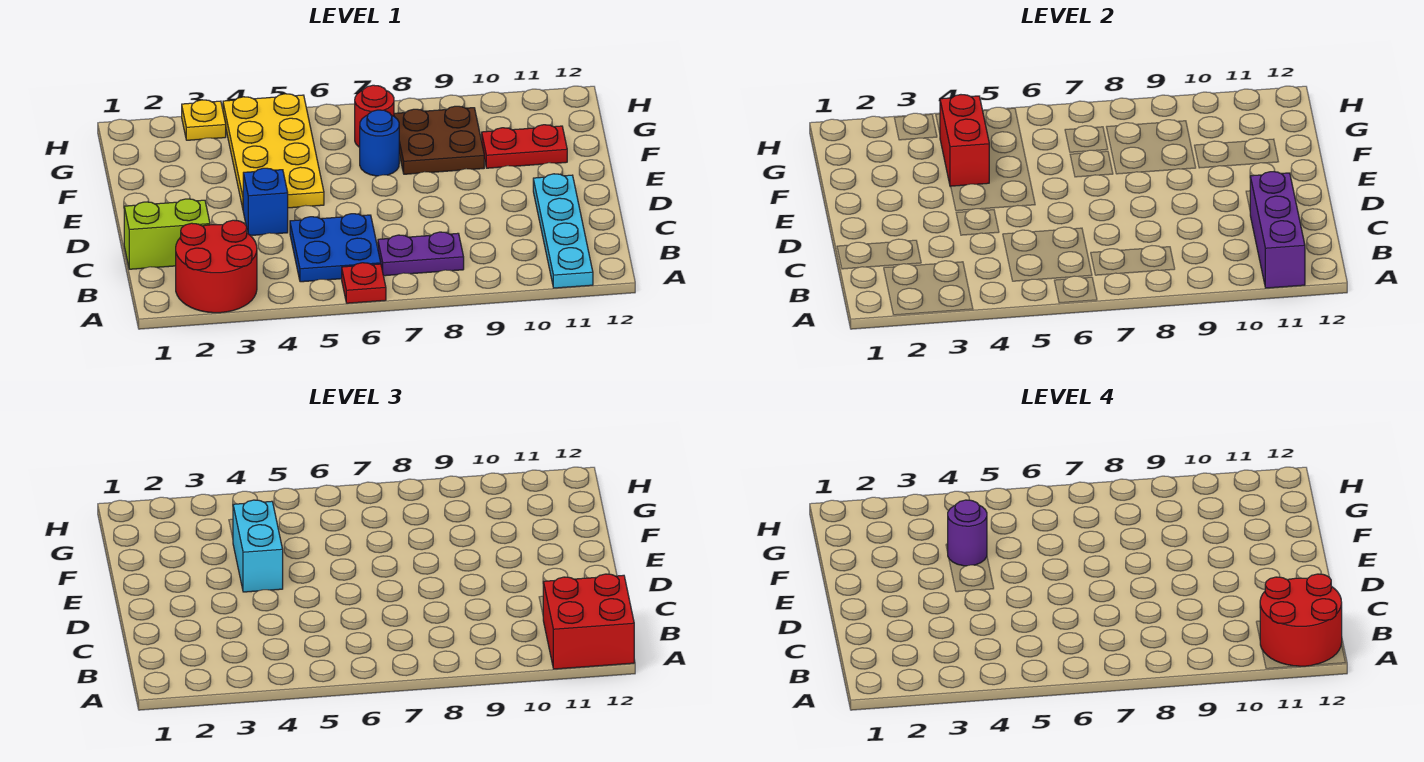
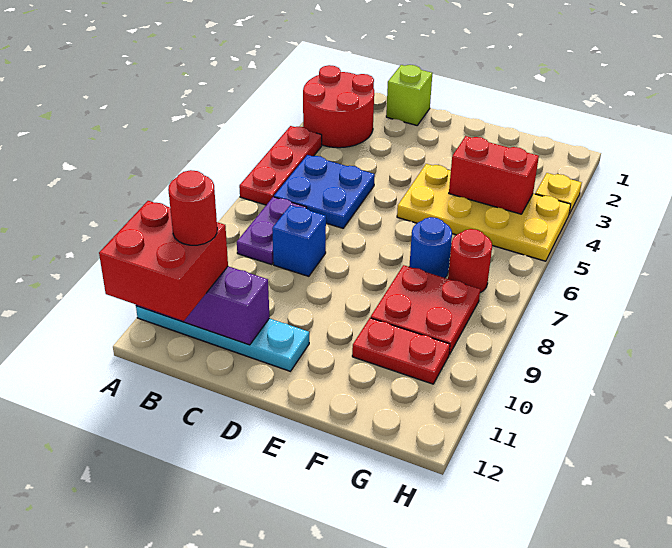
red 1x1 plate [342,263,386,303] -> red 1x3 plate [239,126,322,205]
red 2x2 round brick [1260,574,1342,666] -> red 1x1 round brick [168,170,217,245]
lime 1x2 brick [124,199,210,269] -> lime 1x1 brick [386,65,432,125]
blue 1x1 brick [243,168,288,236] -> blue 1x1 brick moved to [272,205,326,276]
cyan 1x2 brick [233,500,283,592] -> none
purple 1x1 round brick [948,500,987,566] -> none
brown 2x2 plate [394,106,484,174] -> red 2x2 plate [371,265,480,355]
red 1x2 plate [482,125,567,168] -> red 1x2 plate turned to [352,318,450,384]

